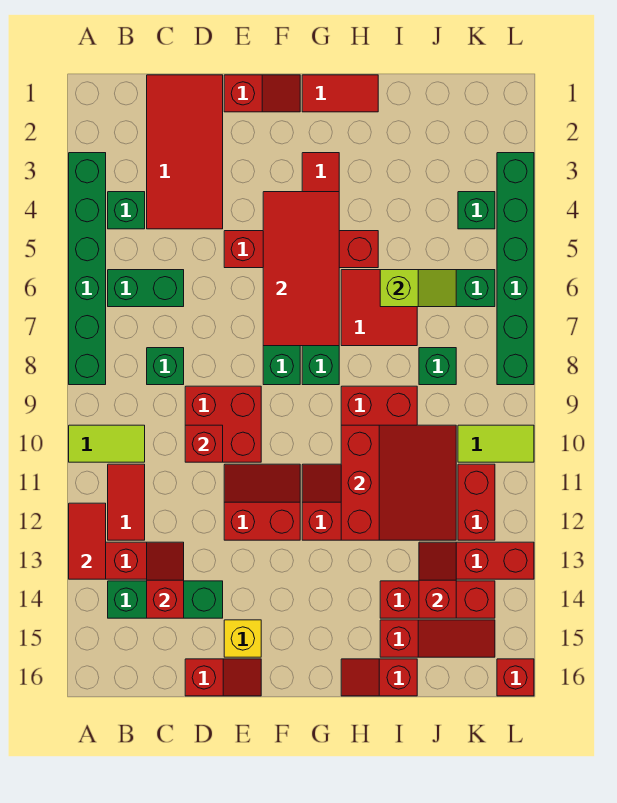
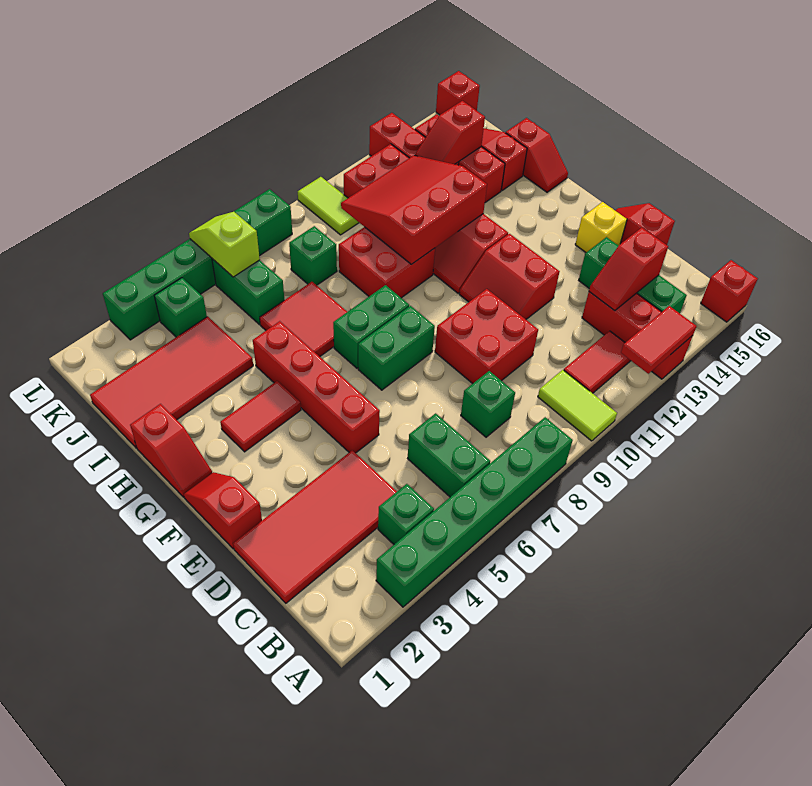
red 1x1 brick [185,425,223,462] -> red 1x1 brick moved to [701,260,758,322]
red 2x4 tile [263,192,339,346] -> red 2x4 tile moved to [90,316,253,448]
red 1x2 tile [302,75,378,112] -> red 1x2 slope [130,404,212,497]
lime 1x2 slope [380,270,456,307] -> lime 1x2 slope moved to [189,212,260,277]

